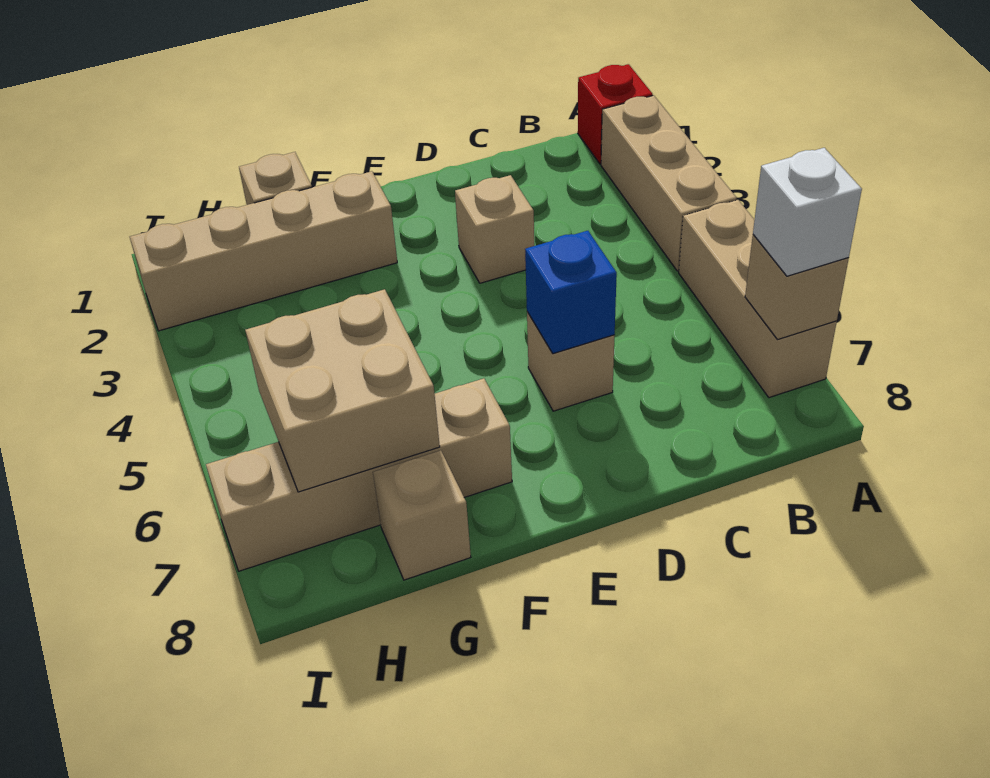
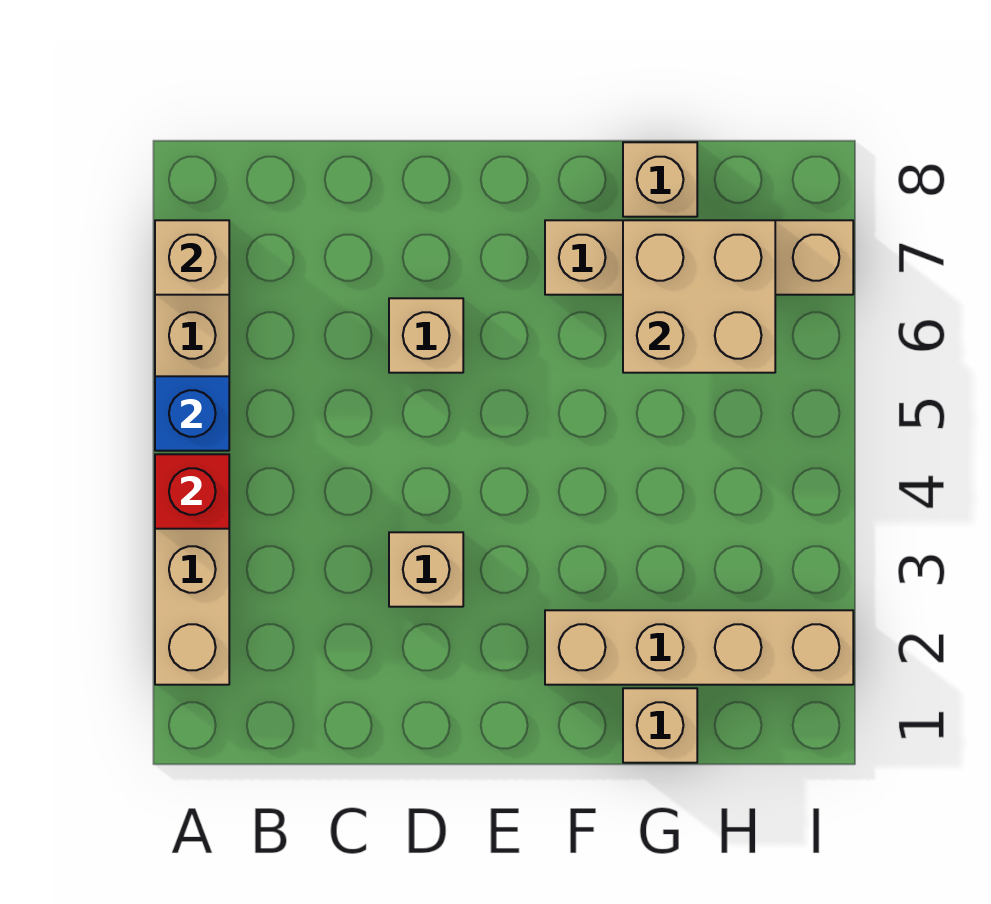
red 1x1 brick [578,64,653,164] -> red 1x1 brick moved to [155,454,229,529]
white 1x1 brick [753,148,862,276] -> none
blue 1x1 brick [525,231,617,354] -> blue 1x1 brick moved to [155,376,229,451]

